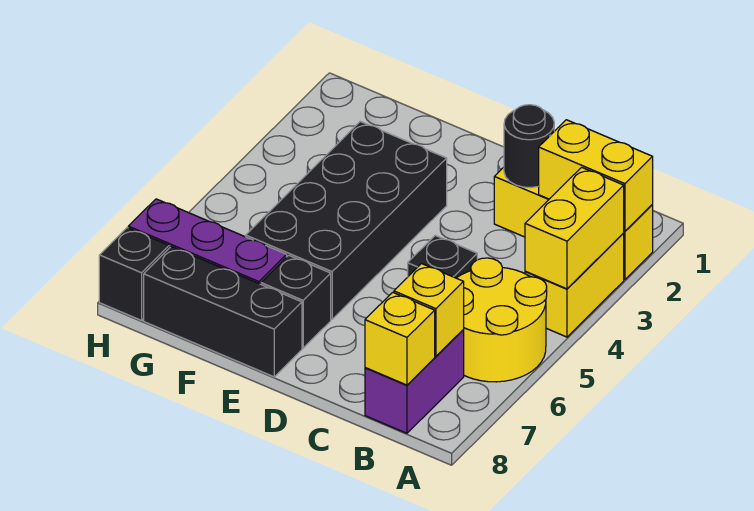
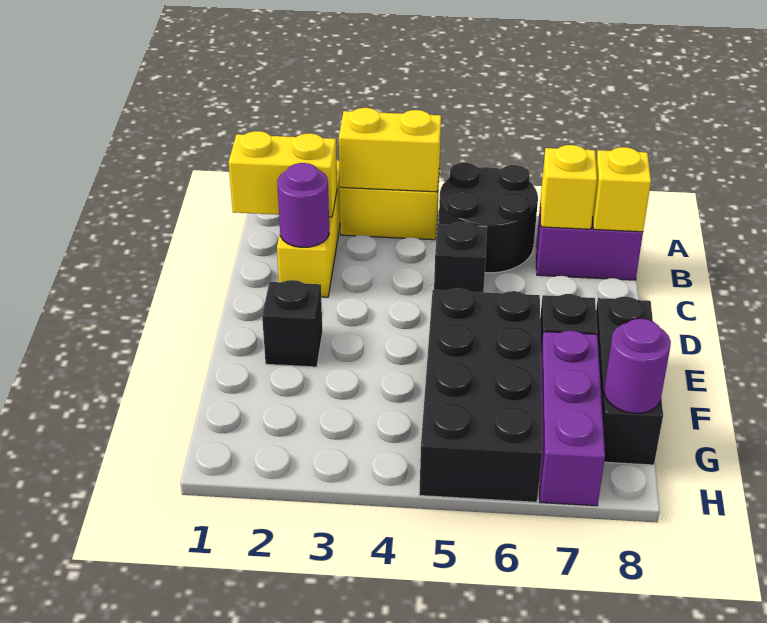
yellow 1x2 brick [539,120,653,231] -> yellow 1x2 brick turned to [229,131,337,217]
yellow 2x2 round brick [457,258,547,382] -> black 2x2 round brick [439,163,538,273]
black 1x1 round brick [504,105,554,188] -> purple 1x1 round brick [277,163,329,247]
black 2x4 brick [246,121,447,319] -> black 2x4 brick turned to [419,288,542,502]
none -> purple 1x1 round brick [604,319,671,413]
black 1x1 brick [99,228,169,320] -> black 1x1 brick moved to [262,280,323,367]

